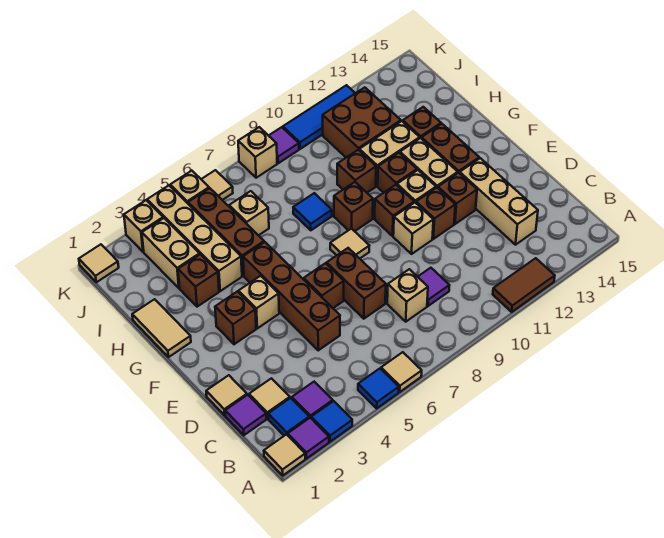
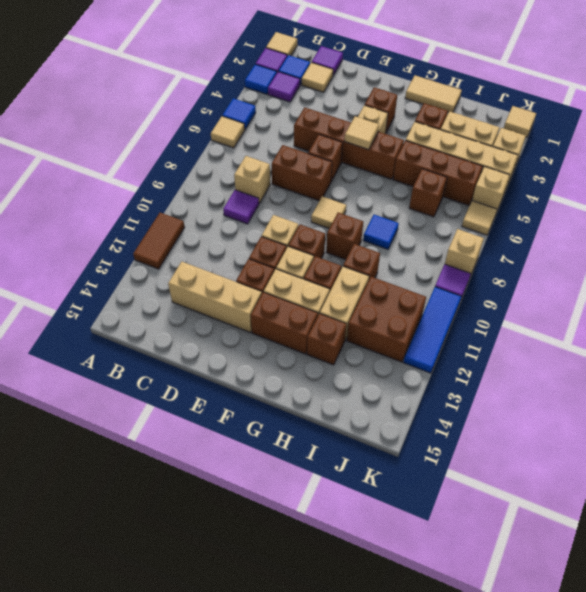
tan 1x1 tile [206,375,247,415] -> tan 1x1 tile moved to [344,116,379,150]
tan 1x1 brick [229,191,269,235] -> brown 1x1 brick [409,169,447,217]

